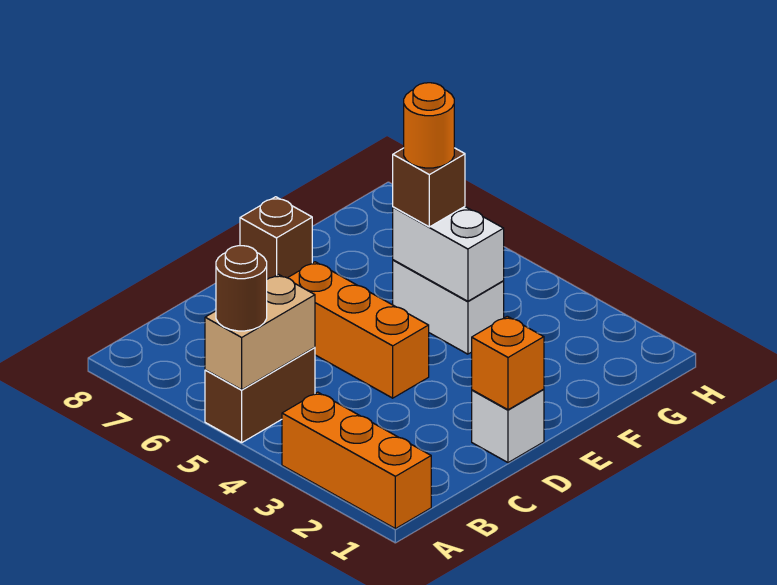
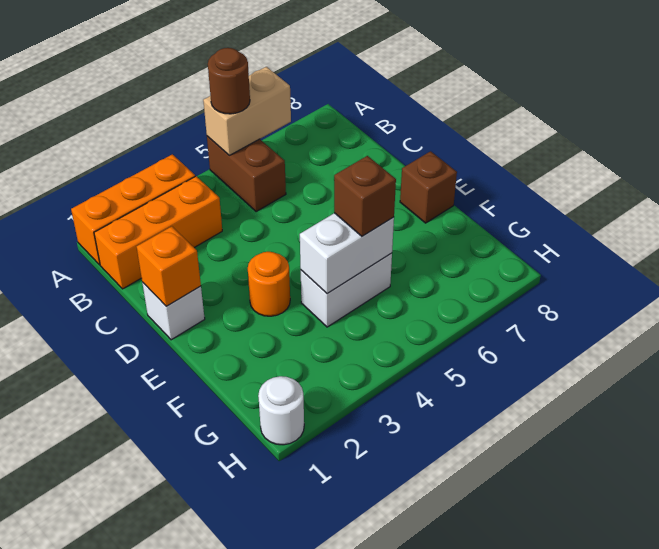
tan 1x2 brick [205,274,315,390] -> tan 1x2 brick turned to [203,67,291,155]
orange 1x3 brick [288,262,429,398] -> orange 1x3 brick moved to [94,176,222,289]
orange 1x1 round brick [404,83,454,168] -> orange 1x1 round brick moved to [248,252,290,316]
none -> white 1x1 round brick [258,376,304,445]

